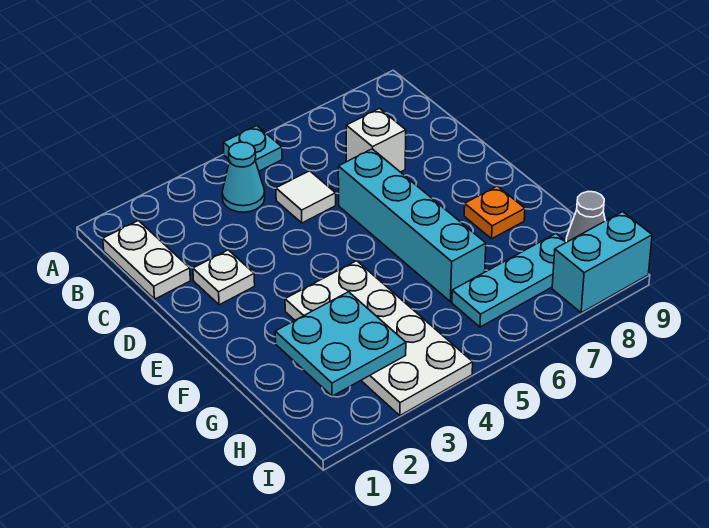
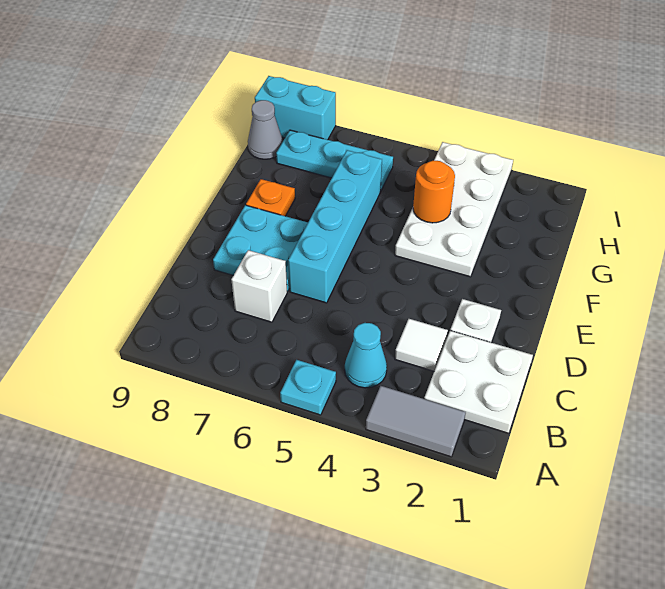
none -> grey 1x2 tile [366,386,466,457]
white 1x2 plate [103,221,190,299] -> white 2x2 plate [424,331,533,433]
white 1x1 tile [276,171,336,223] -> white 1x1 tile moved to [395,319,448,371]
cyan 2x2 plate [275,292,406,396] -> cyan 2x2 plate moved to [213,205,308,292]
none -> orange 1x1 round brick [413,161,455,223]

